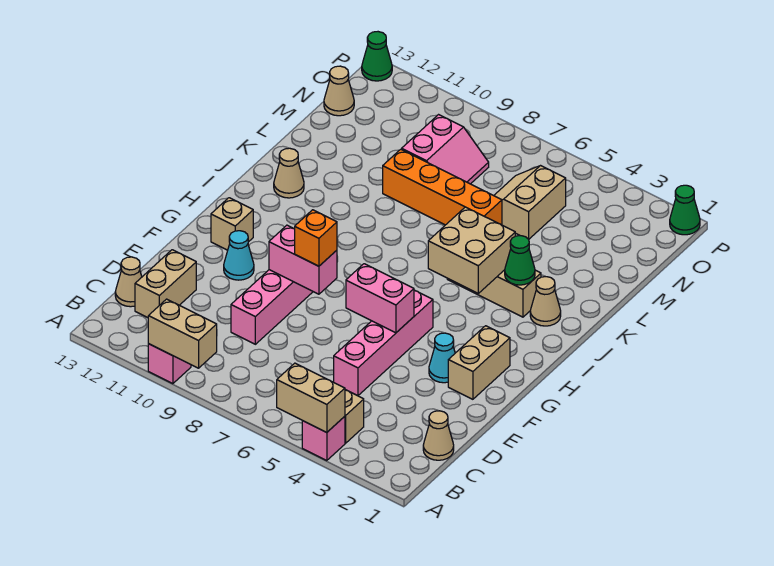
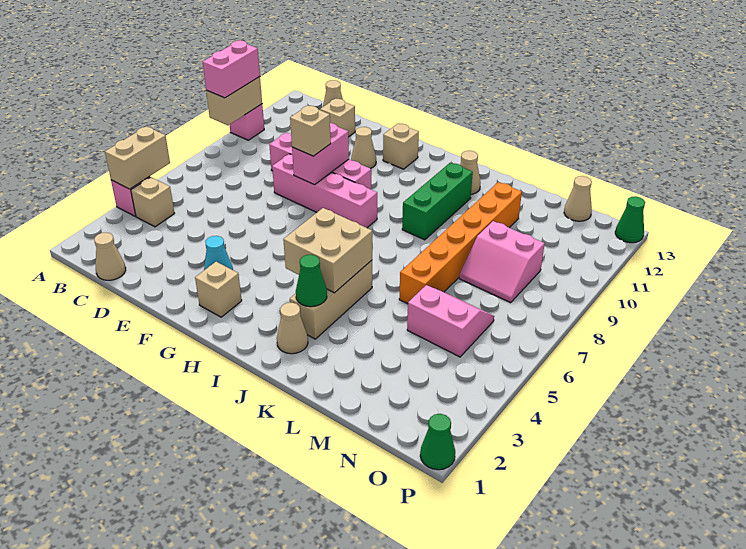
tan 1x2 brick [135,250,196,318] -> tan 1x1 brick [320,99,355,137]
pink 1x4 brick [334,290,433,396] -> pink 1x4 brick moved to [272,154,377,228]
tan 1x2 brick [448,326,510,399] -> tan 1x1 brick [195,262,242,317]
pink 1x2 brick [346,264,414,333] -> pink 1x2 brick moved to [203,40,260,98]
orange 1x1 brick [295,210,337,266] -> tan 1x1 brick [290,105,331,156]
cyan 1x1 cone [224,231,254,280] -> tan 1x1 cone [351,127,376,169]
none -> green 1x3 brick [402,163,473,240]
orange 1x4 brick [383,149,502,225] -> orange 1x6 brick [399,182,522,304]
tan 2x2 slope [494,166,566,239] -> pink 2x2 slope [407,285,494,357]

